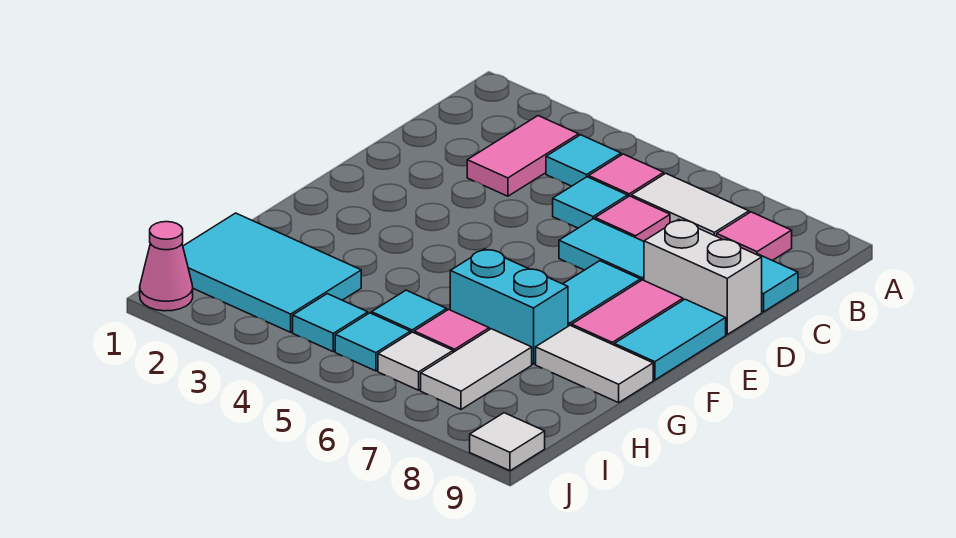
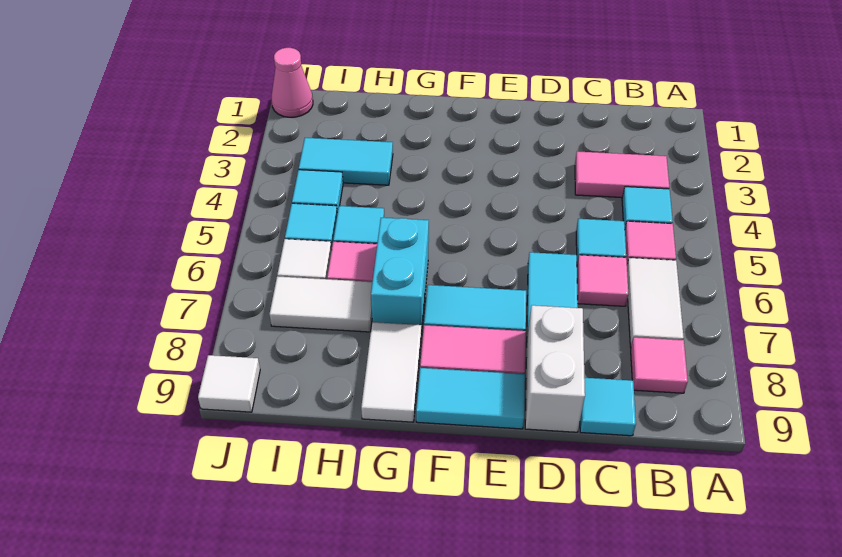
cyan 2x3 tile [183,213,361,332] -> cyan 1x2 tile [299,138,393,185]

